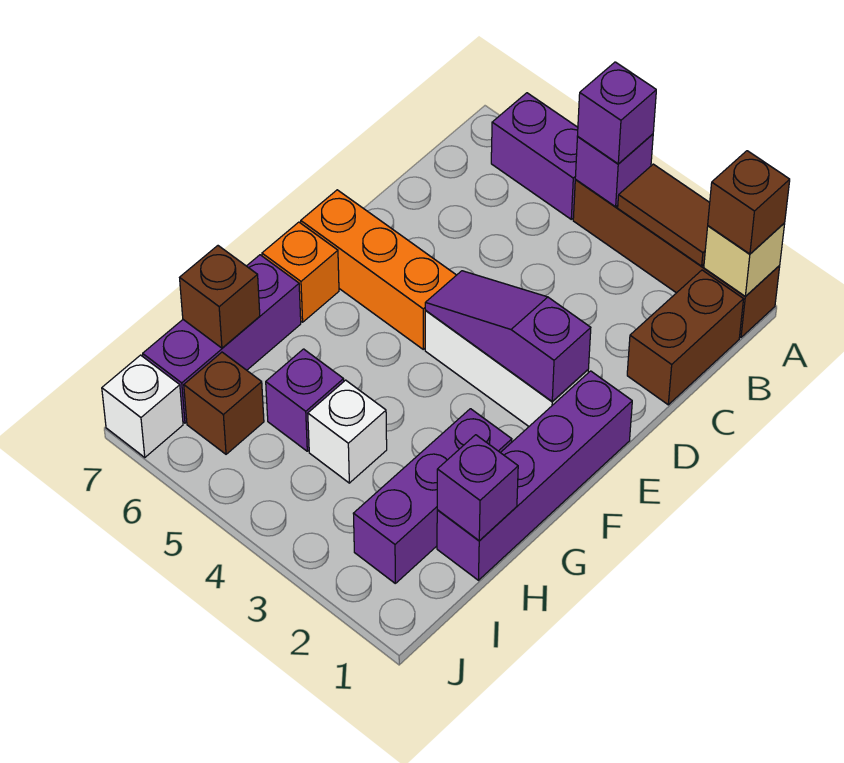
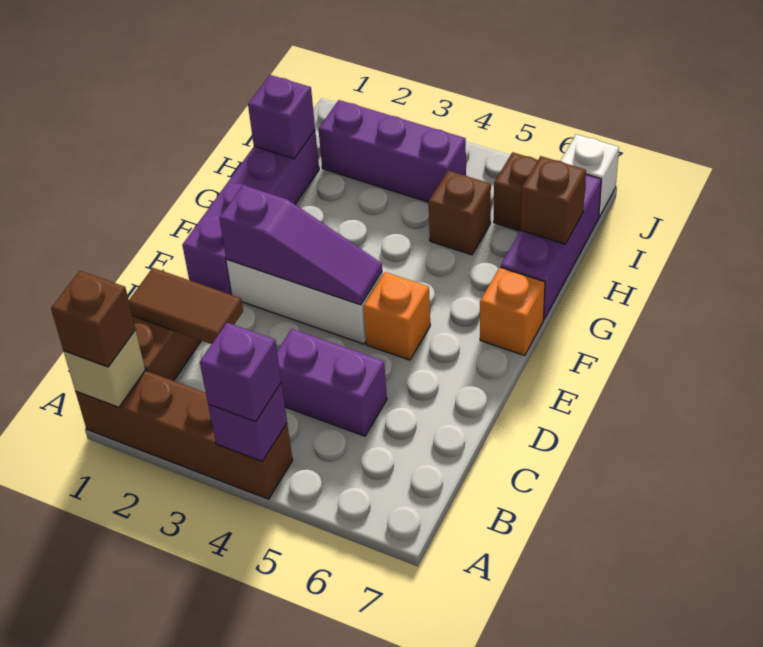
brown 1x2 tile [618,164,710,266] -> brown 1x2 tile moved to [129,268,243,344]
purple 1x2 brick [491,93,578,219] -> purple 1x2 brick moved to [277,329,387,436]
orange 1x3 brick [301,190,456,349] -> orange 1x1 brick [363,272,430,360]
purple 1x3 brick [353,409,512,583] -> purple 1x3 brick turned to [318,100,466,202]
white 1x1 brick [308,380,387,483] -> none
purple 1x1 brick [266,349,344,451] -> brown 1x1 brick [429,171,491,255]

